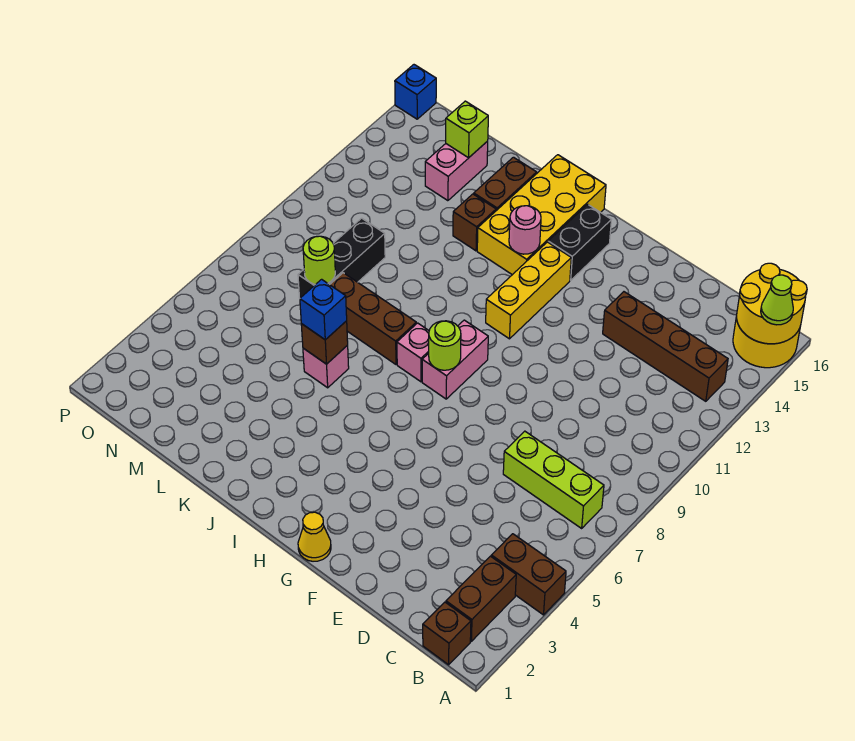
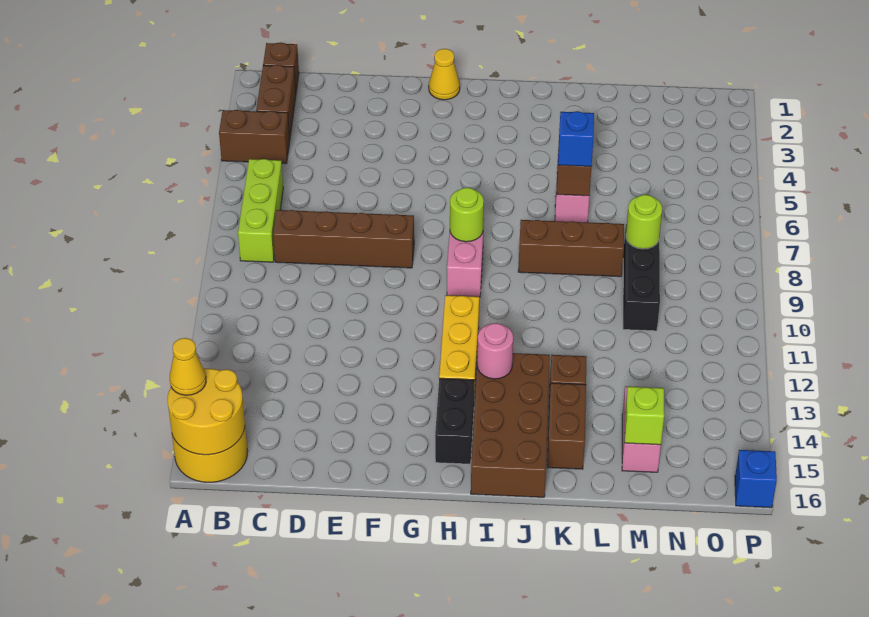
lime 1x1 cone [761,275,793,325] -> yellow 1x1 cone [170,338,206,395]
lime 1x3 brick [503,431,604,528] -> lime 1x3 brick turned to [238,159,283,262]
brown 1x4 brick [603,292,728,401] -> brown 1x4 brick moved to [273,210,414,268]
pink 1x1 brick [397,323,429,382] -> none
yellow 2x4 brick [477,155,606,275] -> brown 2x4 brick [471,353,550,497]

